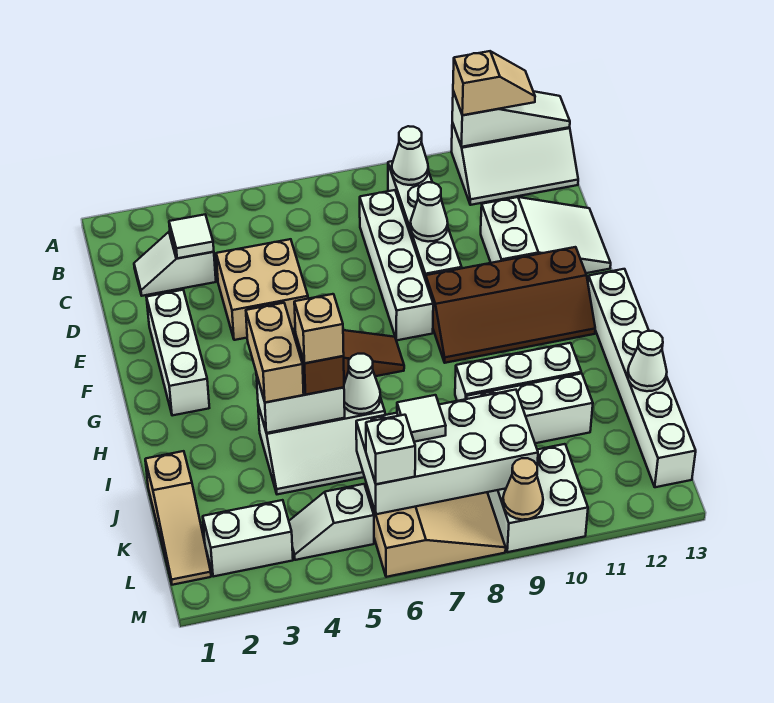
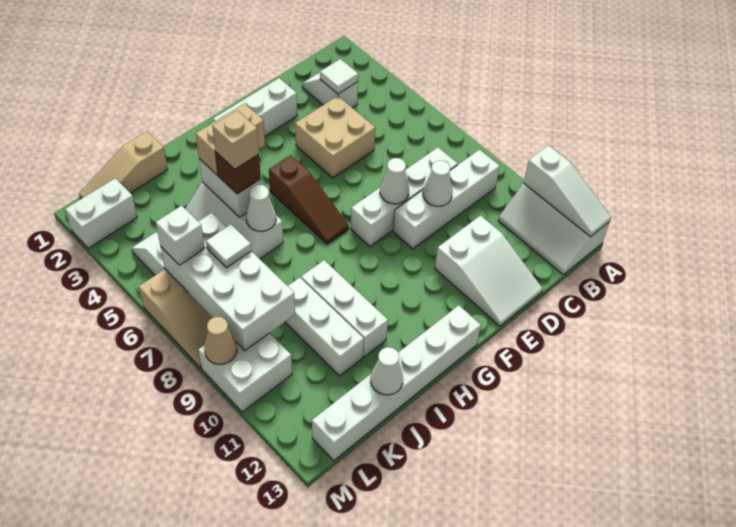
tan 1x2 slope [453,51,535,115] -> none
white 1x1 cone [392,126,428,185] -> white 1x1 cone moved to [380,158,409,204]
brown 2x4 slope [426,247,595,363] -> none
white 1x2 brick [203,500,293,577] -> white 1x2 brick turned to [65,178,137,248]

